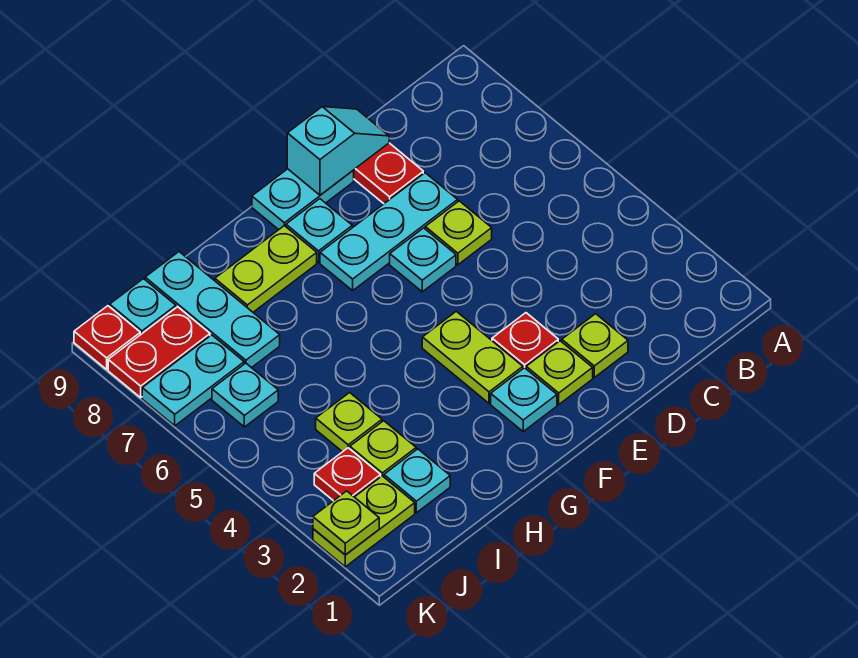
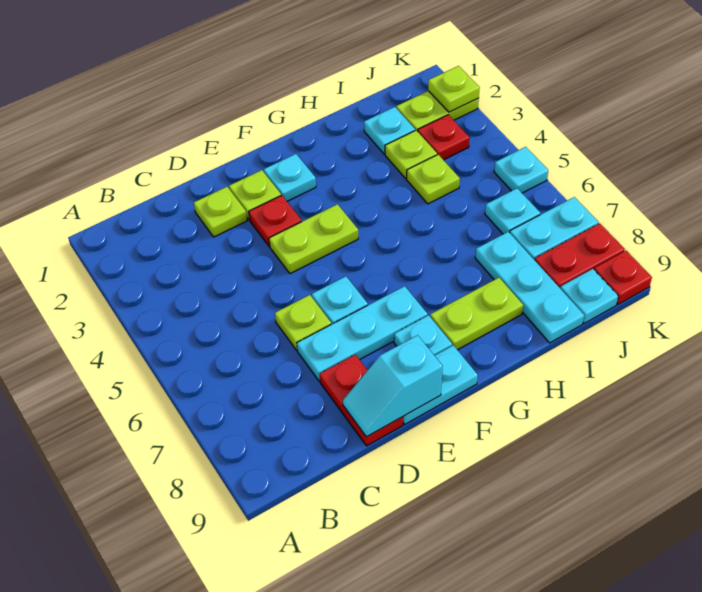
lime 1x2 plate [422,311,523,403] -> lime 1x2 plate turned to [269,204,358,274]
none -> cyan 1x1 plate [494,147,548,193]

